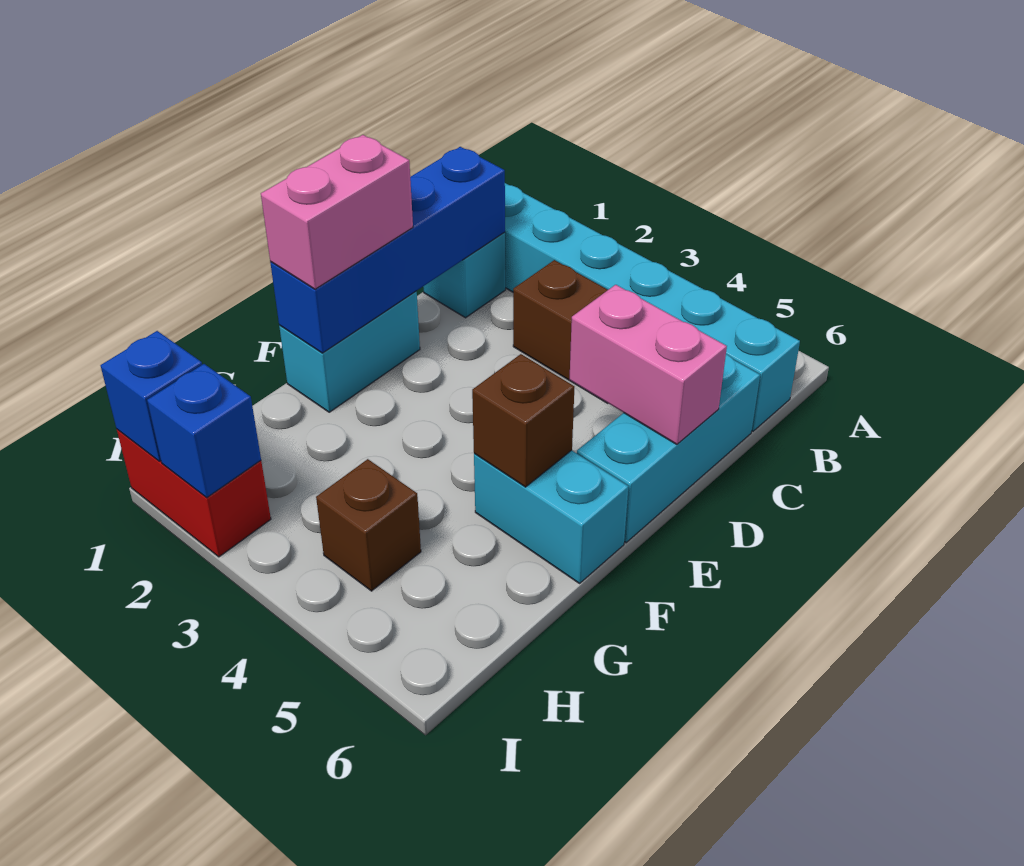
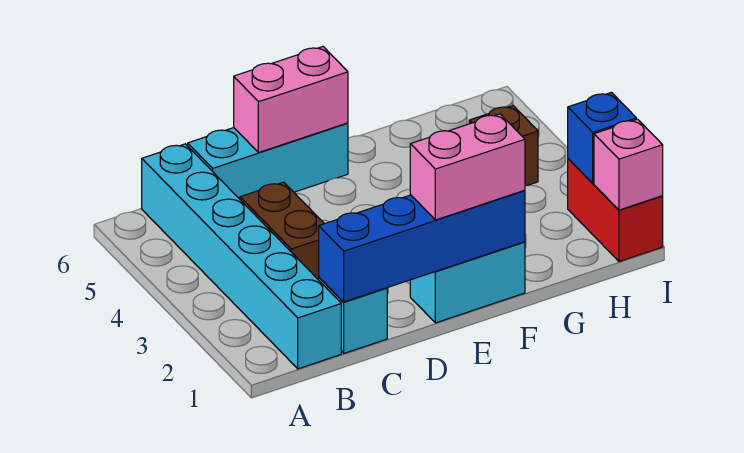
pink 1x2 brick [569,285,727,444] -> pink 1x2 brick turned to [234,47,348,153]
cyan 1x2 brick [474,450,628,583] -> none
brown 1x1 brick [472,354,574,487] -> none
blue 1x1 brick [101,331,202,461] -> pink 1x1 brick [594,119,663,210]

